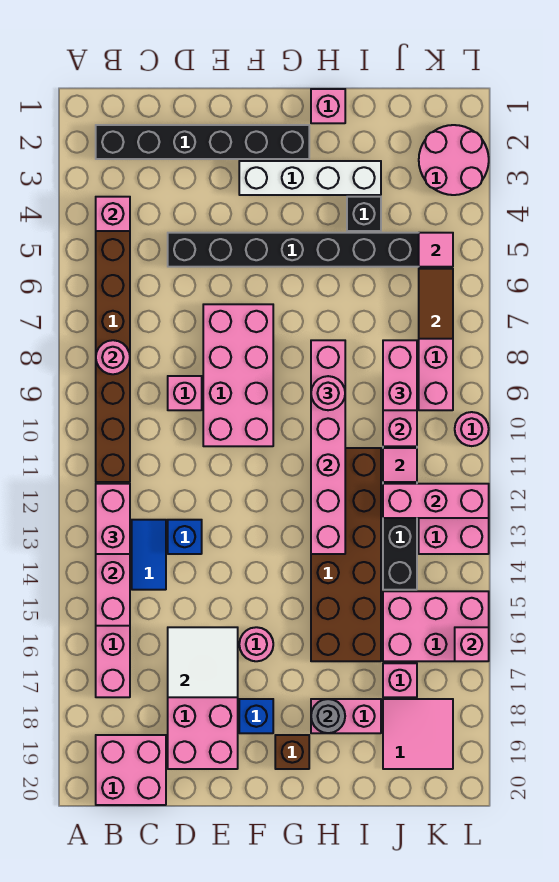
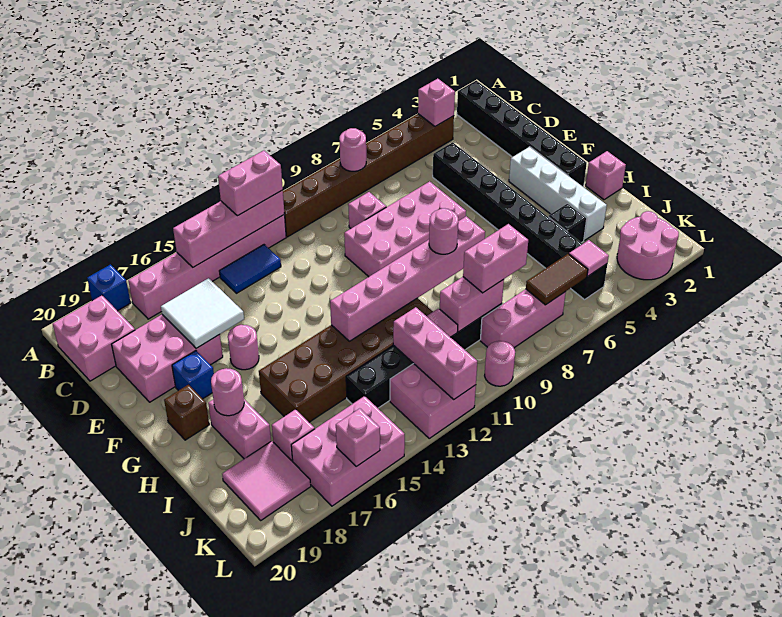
blue 1x1 brick [168,520,202,554] -> blue 1x1 brick moved to [87,265,131,311]
grey 1x1 round brick [311,699,345,733] -> pink 1x1 round brick [211,368,244,416]
pink 2x3 brick [383,591,489,661] -> pink 2x3 brick turned to [291,396,405,506]

